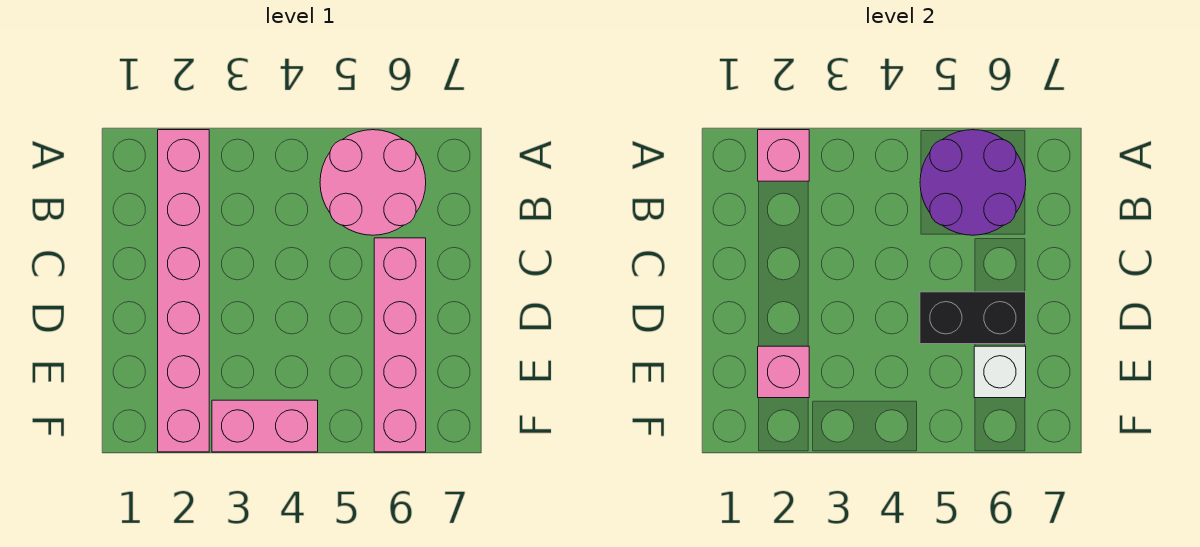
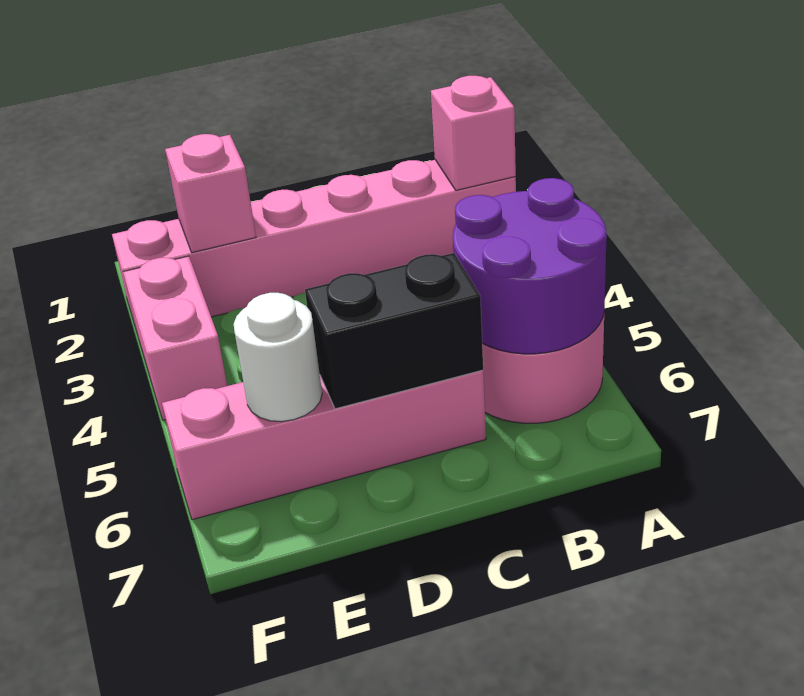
black 1x2 brick [920,292,1026,344] -> black 1x2 brick turned to [305,253,483,409]
white 1x1 brick [974,346,1026,398] -> white 1x1 round brick [234,293,322,422]

